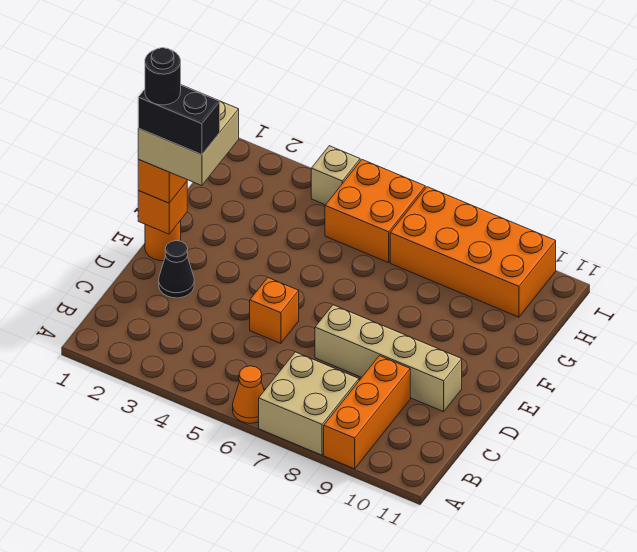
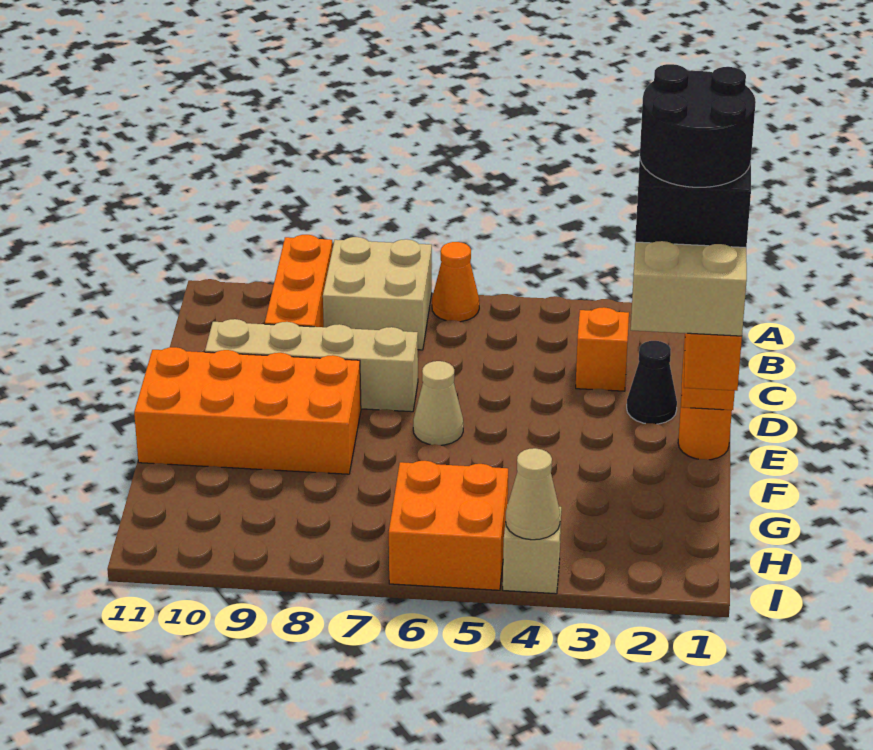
orange 1x1 brick [250,278,299,344] -> orange 1x1 brick moved to [576,307,629,391]
black 1x1 round brick [145,48,181,105] -> black 2x2 round brick [640,64,756,187]
none -> tan 1x1 cone [413,361,463,445]
orange 2x4 brick [390,187,556,317] -> orange 2x4 brick moved to [134,347,361,474]
none -> tan 1x1 cone [506,448,560,540]

